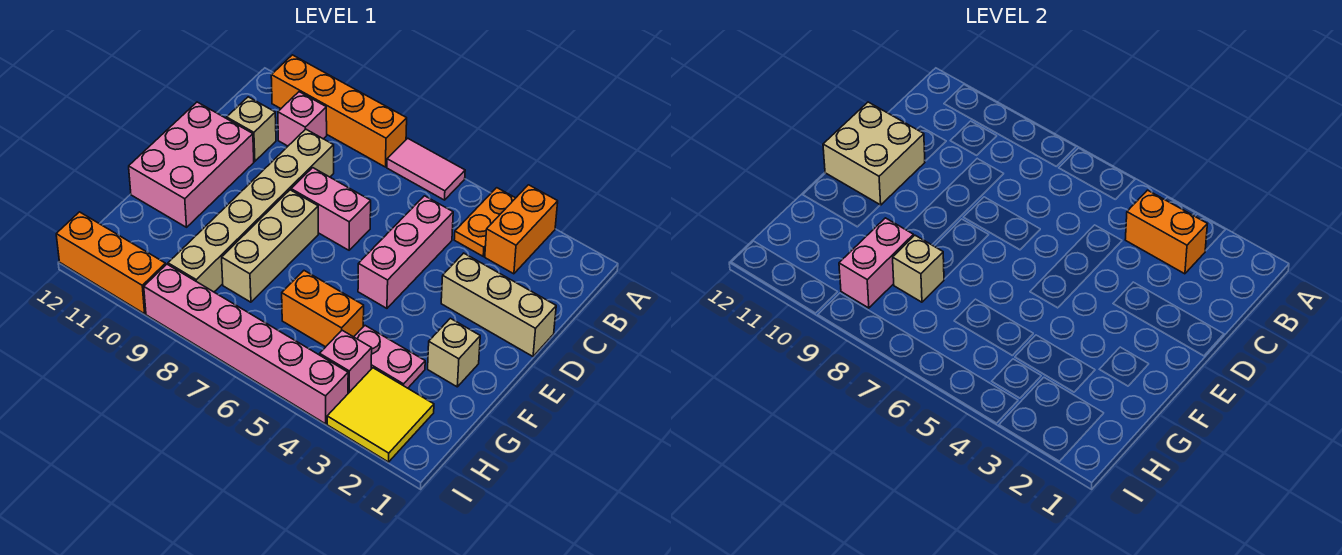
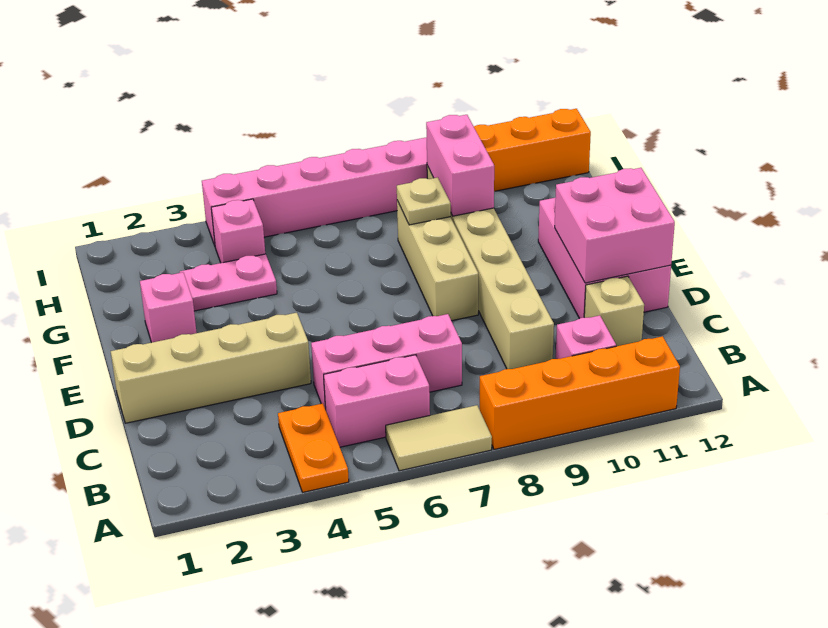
orange 1x2 brick [485,185,558,274] -> none
pink 1x2 tile [387,138,465,200] -> tan 1x2 tile [386,405,492,471]
orange 1x2 brick [1125,190,1207,274] -> none
pink 1x3 brick [358,196,453,308] -> pink 1x3 brick turned to [311,314,462,410]
tan 1x3 brick [441,253,556,356] -> tan 1x4 brick [111,313,311,423]
pink 1x2 brick [291,168,371,250] -> pink 1x2 brick moved to [324,355,430,447]
tan 2x2 brick [823,102,925,205] -> pink 2x2 brick [555,168,675,283]
tan 1x1 brick [428,318,480,387] -> pink 1x1 brick [140,272,197,343]
orange 1x2 brick [282,271,364,347] -> none
tan 1x1 brick [893,235,944,302] -> tan 1x1 plate [397,177,451,225]
yellow 2x2 tile [327,368,434,462] -> none

